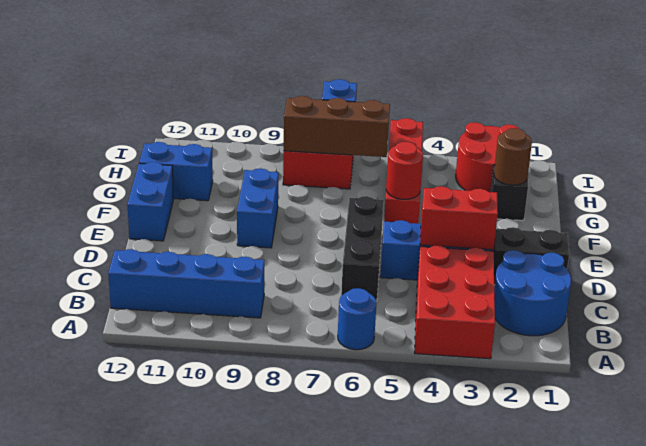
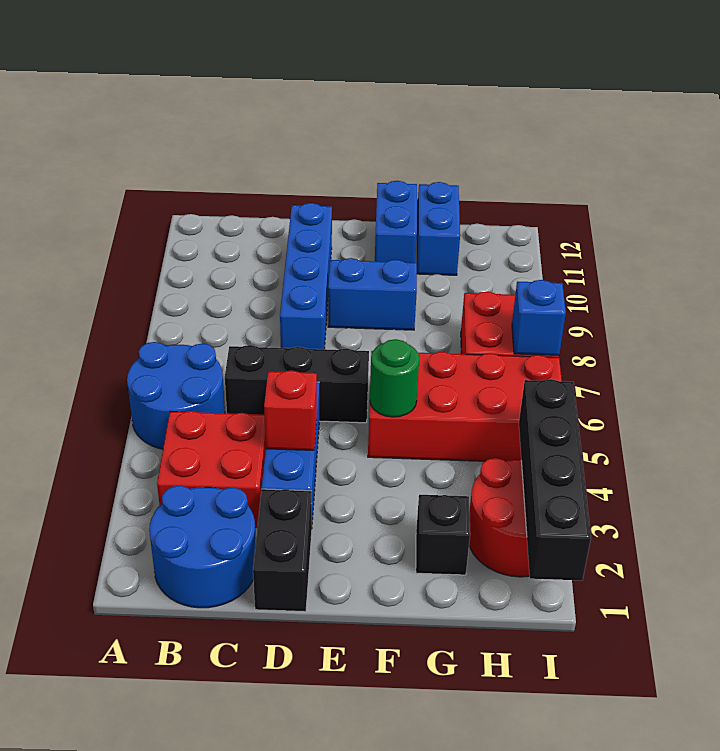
red 2x3 brick [415,245,495,359] -> red 2x2 brick [157,411,266,528]
blue 1x1 round brick [338,288,376,350] -> blue 2x2 round brick [127,342,225,449]
blue 1x4 brick [108,249,264,318] -> blue 1x4 brick moved to [280,203,332,349]
red 1x2 brick [420,186,498,250] -> red 1x1 brick [264,370,317,450]
blue 1x2 brick [127,162,174,241] -> blue 1x2 brick turned to [375,181,417,263]
red 1x4 brick [384,118,423,224] -> red 2x4 brick [368,351,562,461]
red 1x1 round brick [386,142,423,199] -> green 1x1 round brick [370,339,419,417]
brown 1x1 round brick [494,128,532,185] -> none
brown 1x3 brick [284,96,390,157] -> none
none -> black 1x4 brick [519,379,591,580]

